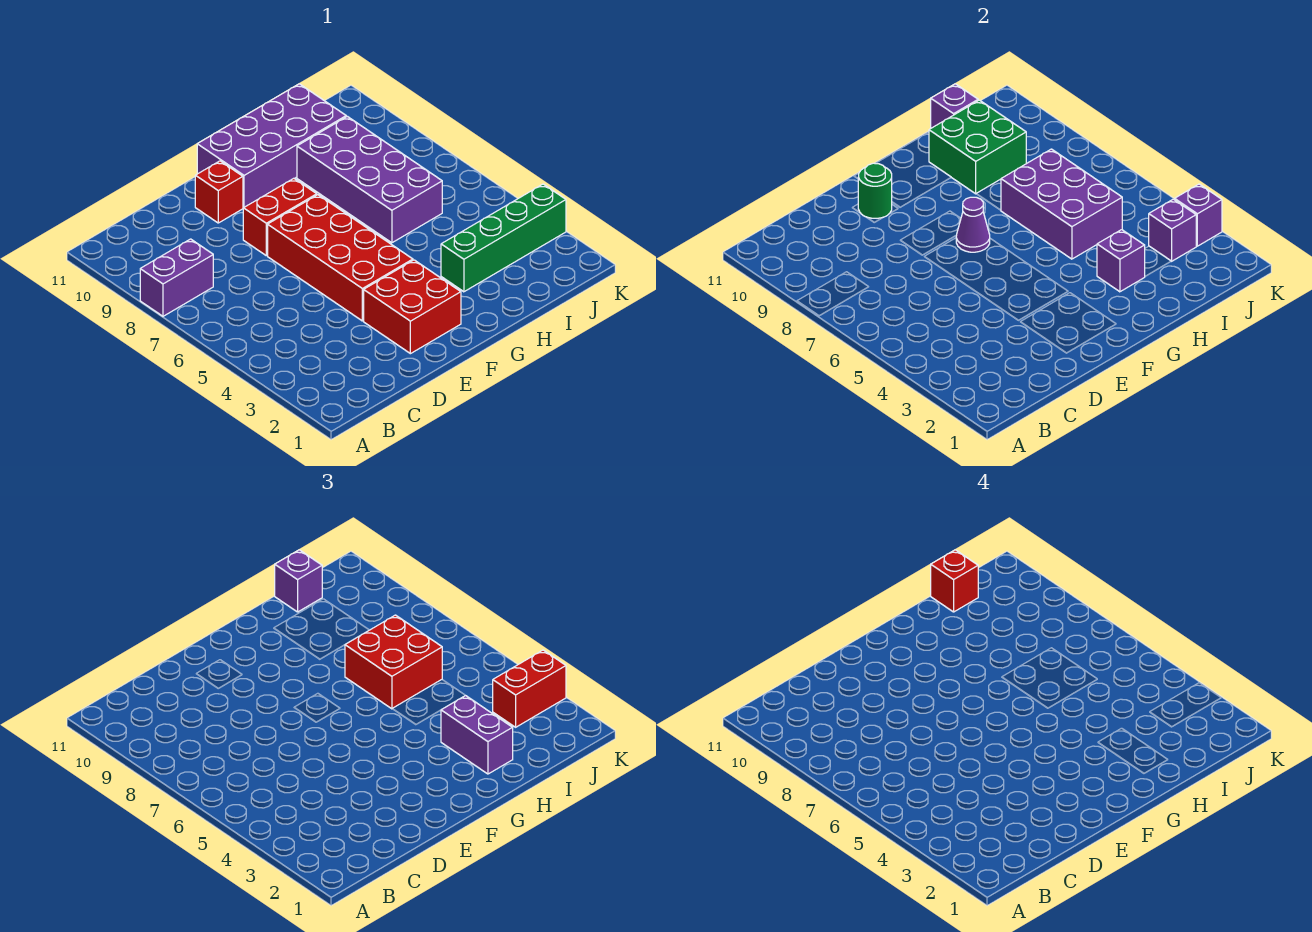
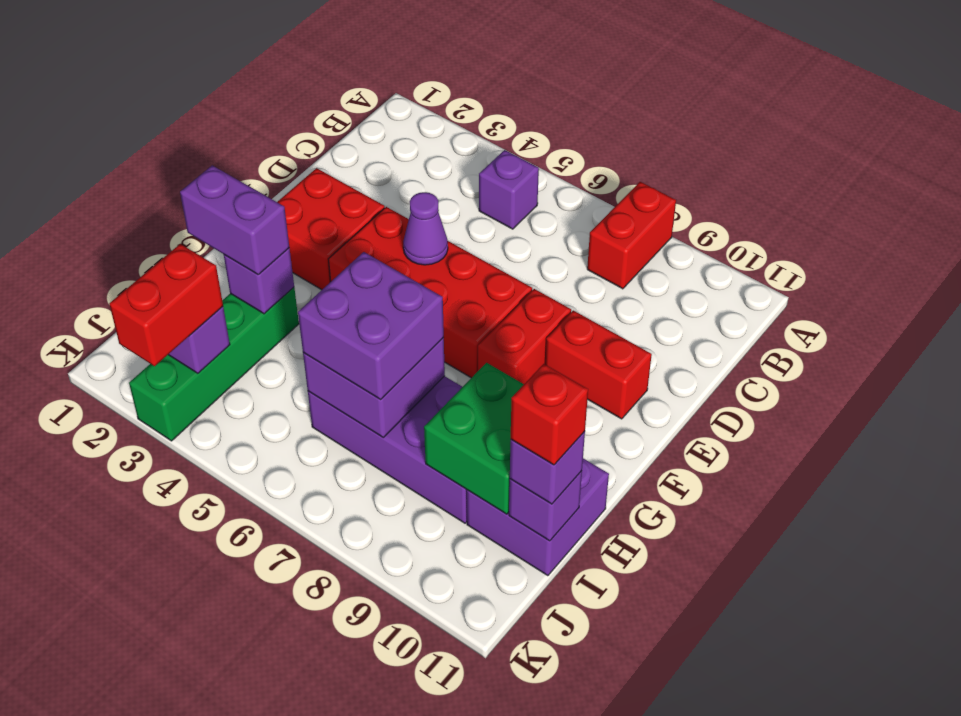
purple 1x2 brick [140,239,213,316] -> red 1x2 brick [587,182,676,289]
red 1x1 brick [195,161,243,223] -> red 1x2 brick [545,311,652,419]
green 1x1 round brick [858,163,892,218] -> none
purple 1x1 cone [956,197,990,252] -> purple 1x1 cone moved to [403,192,448,265]
purple 2x4 brick [197,84,346,208] -> purple 2x2 brick [467,458,609,576]
purple 2x3 brick [1001,149,1122,259] -> purple 2x2 brick [303,337,445,437]
red 2x2 brick [345,615,442,709] -> purple 2x2 brick [298,252,444,400]
purple 1x1 brick [1175,184,1222,246] -> purple 1x1 brick moved to [479,150,539,229]

